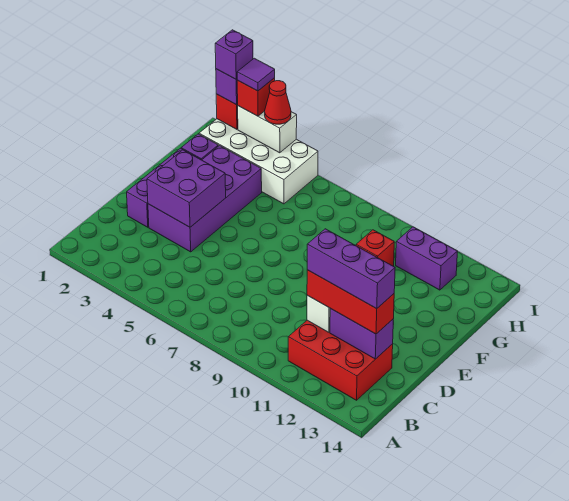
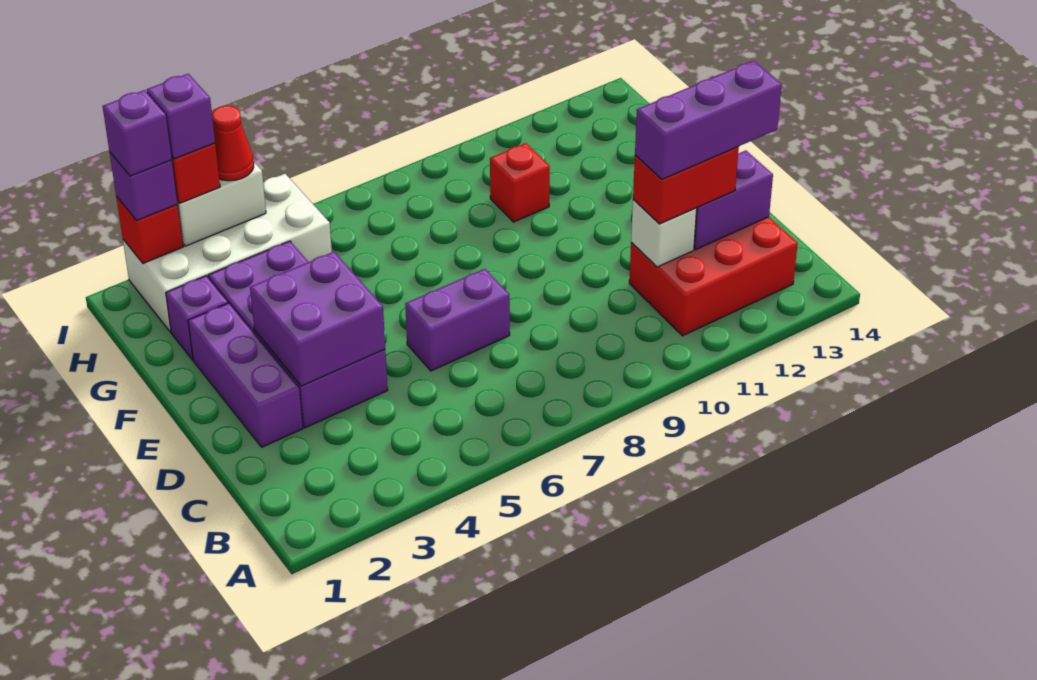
red 1x3 brick [307,270,394,334] -> red 1x2 brick [633,147,739,224]
purple 1x2 brick [396,227,457,290] -> purple 1x2 brick moved to [405,269,510,371]
purple 1x1 tile [237,58,275,91] -> purple 1x1 brick [147,74,215,159]

